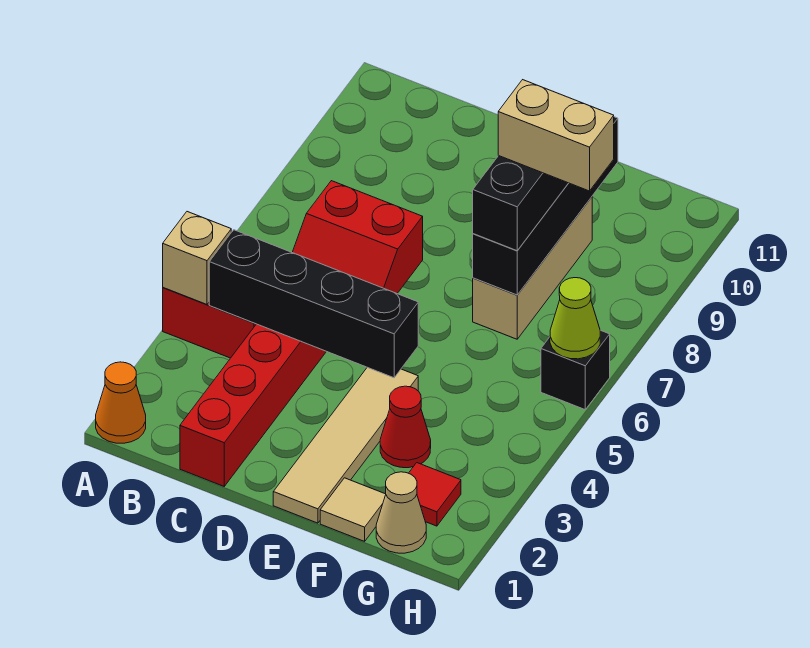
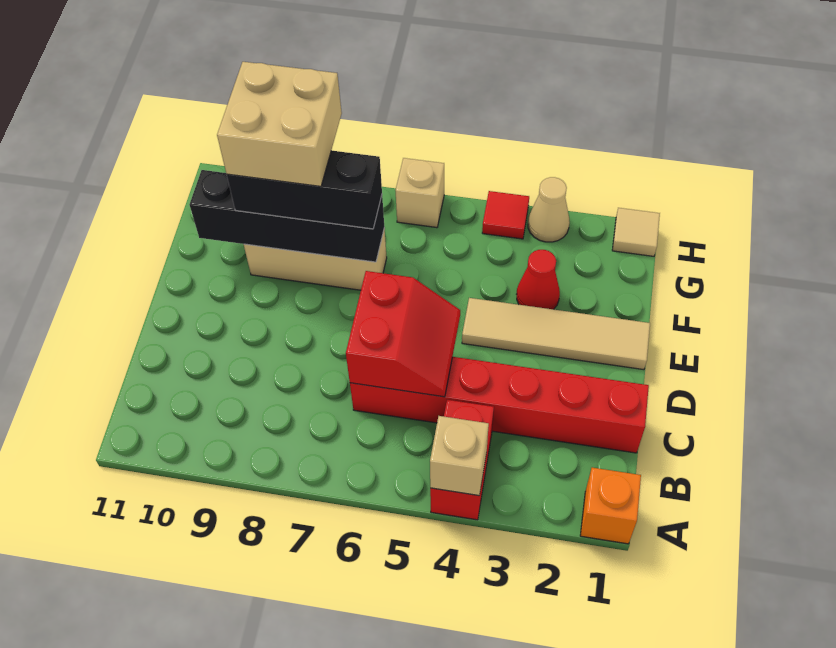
orange 1x1 cone [96,362,146,443] -> orange 1x1 brick [580,468,641,544]
black 1x4 brick [209,230,418,378] -> none
tan 1x1 tile [320,478,386,541] -> tan 1x1 tile moved to [612,208,660,256]
tan 1x2 brick [498,80,614,191] -> tan 2x2 brick [217,62,342,186]
tan 1x1 cone [376,472,426,553] -> tan 1x1 cone moved to [528,177,570,242]
red 1x1 tile [409,463,461,526] -> red 1x1 tile moved to [482,191,529,239]
black 1x1 brick [541,330,610,409] -> tan 1x1 brick [395,158,444,228]
lime 1x1 cone [550,278,600,359] -> none

